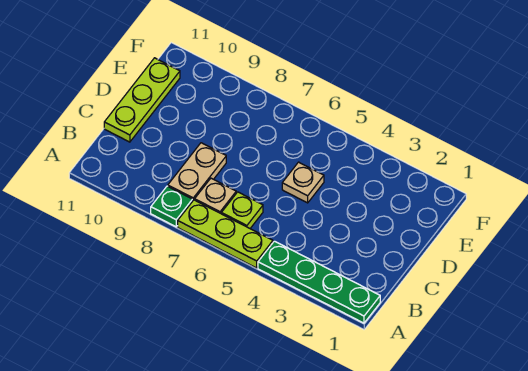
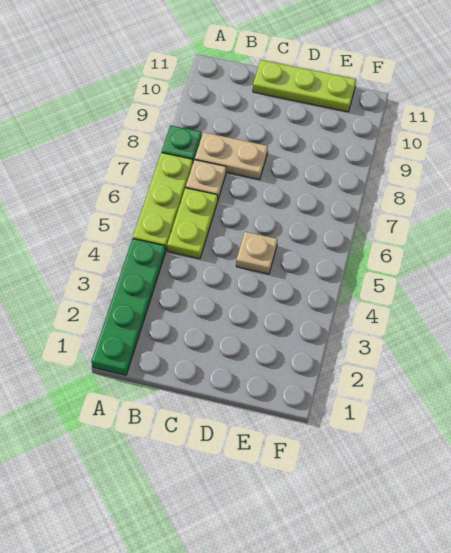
lime 1x1 plate [221,192,263,228] -> lime 1x2 plate [167,188,218,259]

